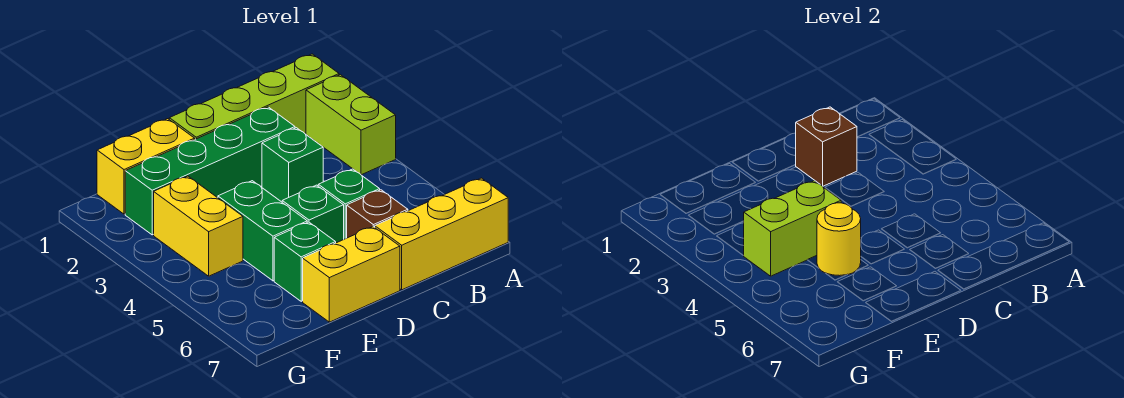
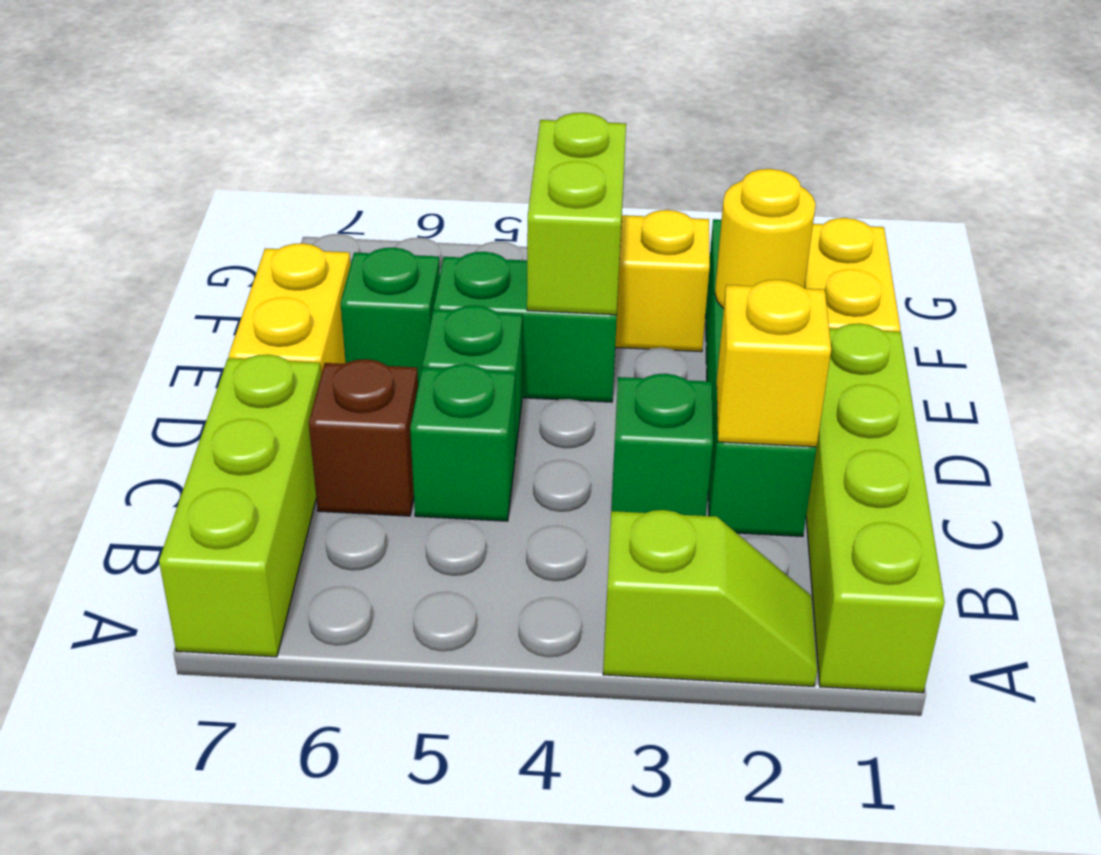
lime 1x2 brick [306,75,396,175] -> lime 1x2 slope [603,510,817,686]
yellow 1x3 brick [375,178,508,290] -> lime 1x3 brick [159,354,321,657]
brown 1x1 brick [796,107,857,186] -> yellow 1x1 brick [717,280,831,447]
yellow 1x1 round brick [817,203,861,276] -> yellow 1x1 round brick moved to [715,169,816,309]

